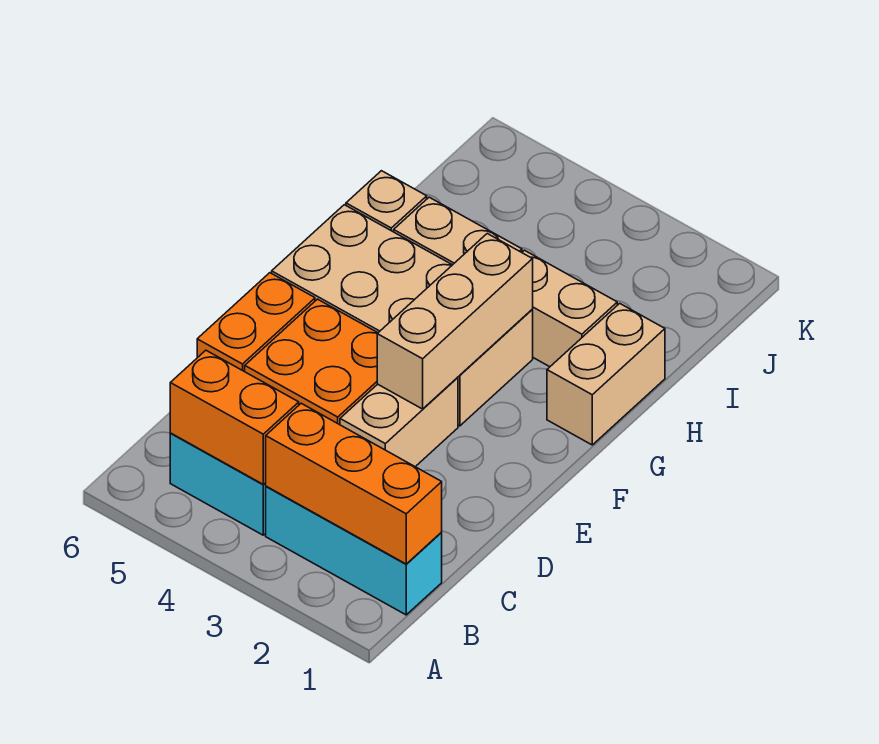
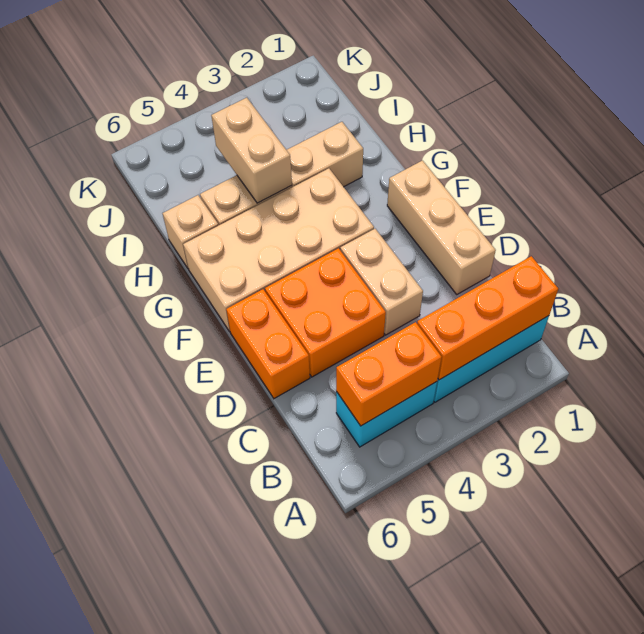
tan 1x3 brick [377,234,533,409] -> tan 1x3 brick moved to [387,161,496,294]
tan 1x2 brick [547,303,665,445] -> tan 1x2 brick moved to [211,98,292,203]

